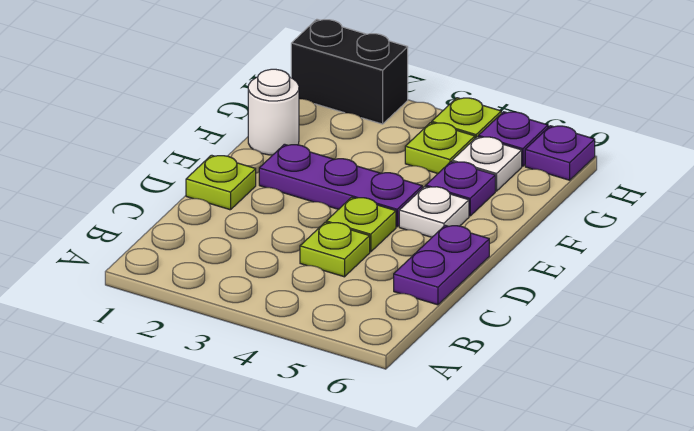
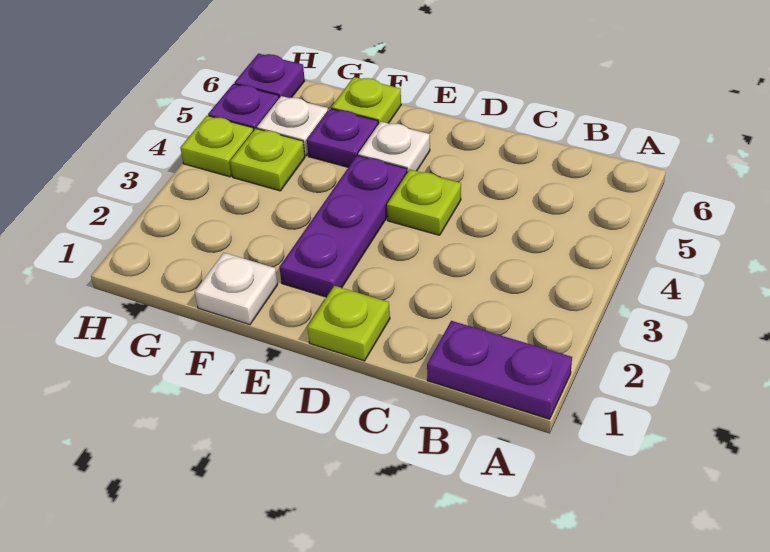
lime 1x1 plate [300,222,370,277] -> lime 1x1 plate moved to [331,77,401,124]
purple 1x2 plate [394,225,489,305] -> purple 1x2 plate moved to [427,321,572,419]
white 1x1 round brick [248,69,299,155] -> white 1x1 plate [195,253,278,325]
black 1x2 brick [291,19,408,124] -> none

